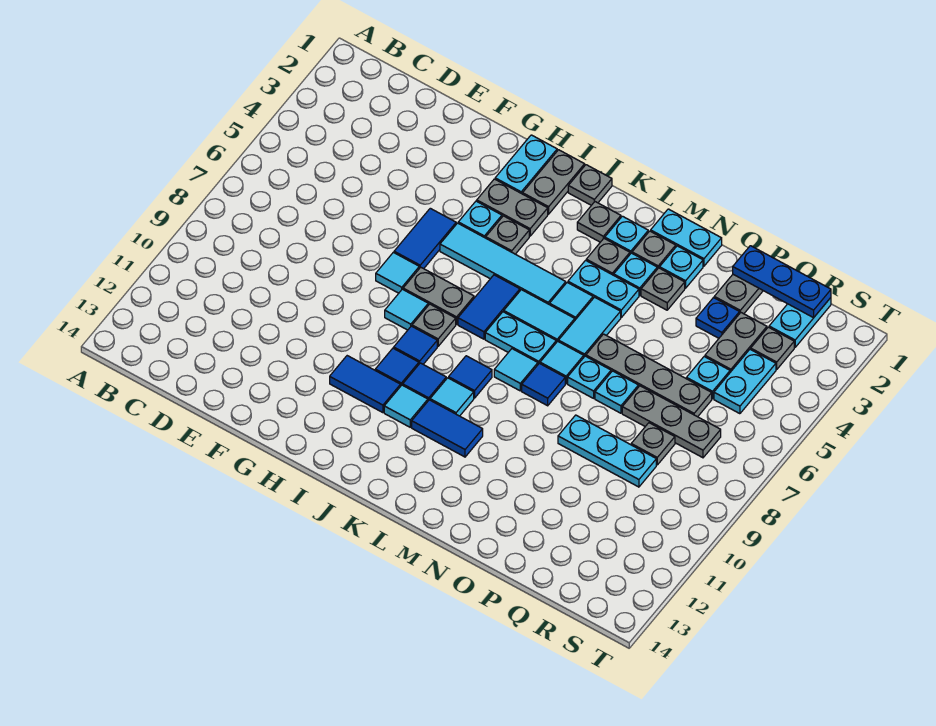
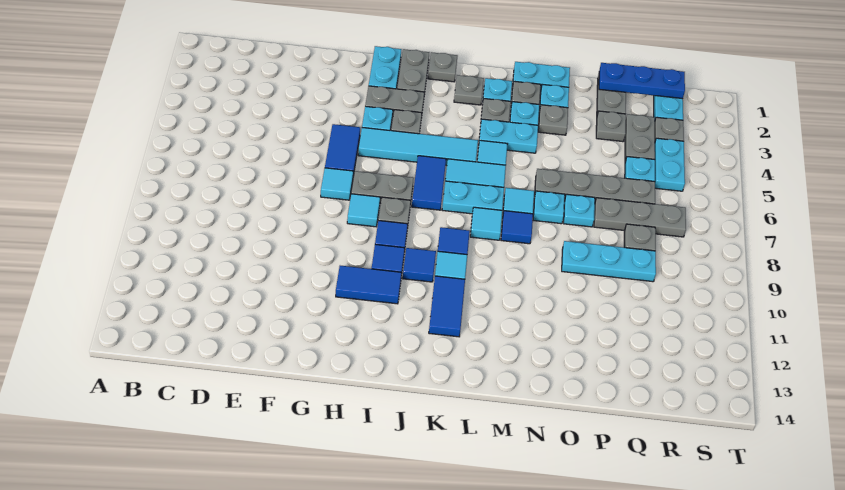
cyan 1x1 tile [384,385,428,427] -> none
blue 1x2 tile [412,400,483,457] -> blue 1x2 tile turned to [429,276,465,337]
cyan 1x2 tile [559,297,621,357] -> none
blue 1x1 plate [696,298,740,338] -> grey 1x1 plate [596,111,626,142]

